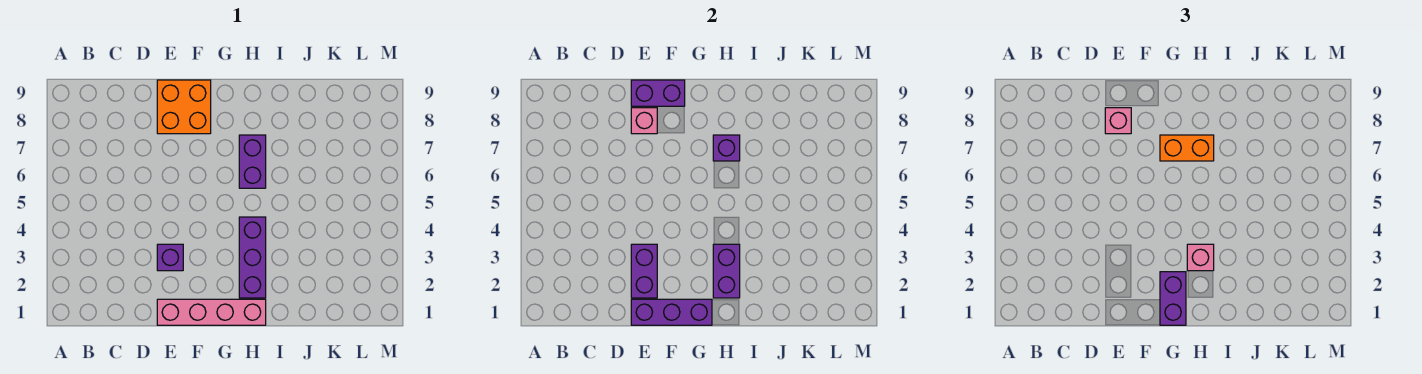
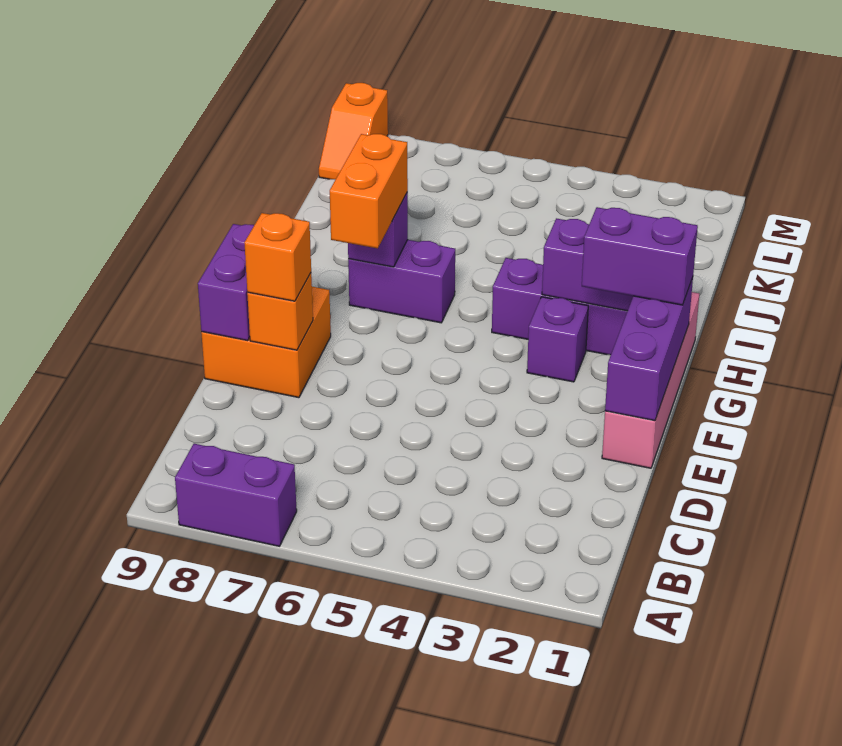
purple 1x2 brick [631,244,657,298] -> purple 1x2 brick moved to [175,444,297,546]
purple 1x1 brick [157,244,183,271] -> purple 1x1 brick moved to [527,297,588,382]
pink 1x1 brick [631,108,657,134] -> orange 1x1 brick [247,273,313,350]
pink 1x1 brick [1105,108,1131,134] -> orange 1x1 brick [244,213,311,301]
pink 1x1 brick [1187,244,1214,271] -> none
none -> orange 1x2 slope [319,83,388,179]

